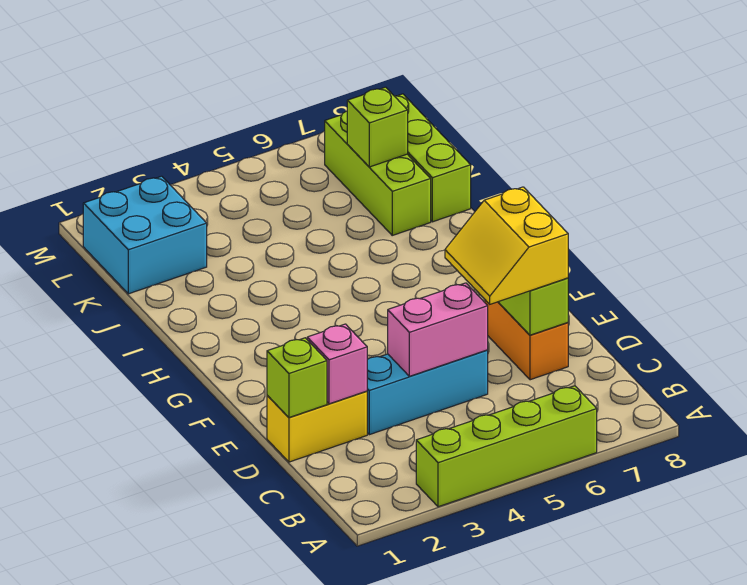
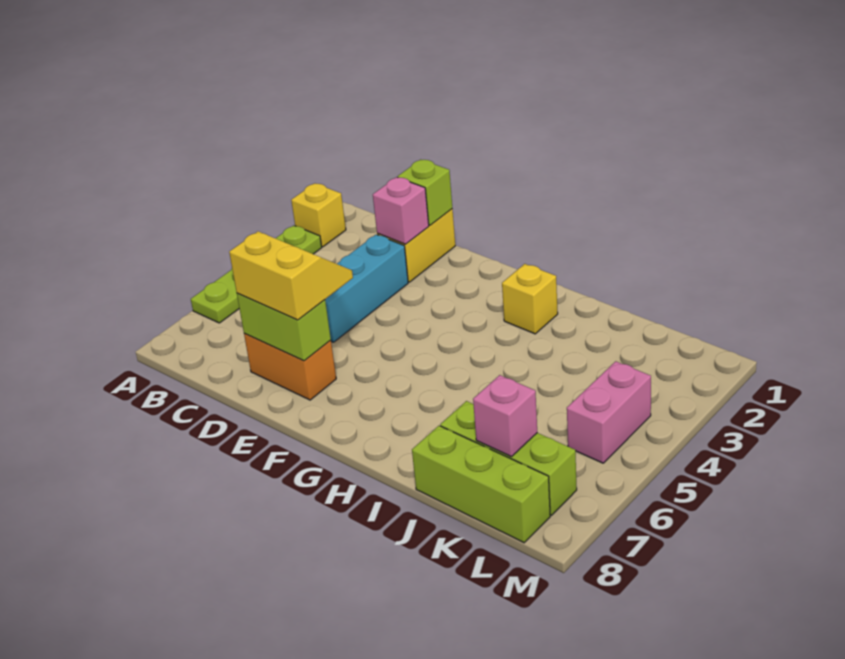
none -> yellow 1x1 brick [291,183,346,247]
lime 1x4 brick [416,386,597,507] -> lime 1x4 plate [191,225,322,323]
pink 1x2 brick [388,283,488,376] -> pink 1x2 brick moved to [567,361,651,463]
none -> yellow 1x1 brick [502,264,558,334]
cyan 2x2 brick [83,176,207,294] -> none
lime 1x1 brick [347,87,408,167] -> pink 1x1 brick [473,375,537,457]

